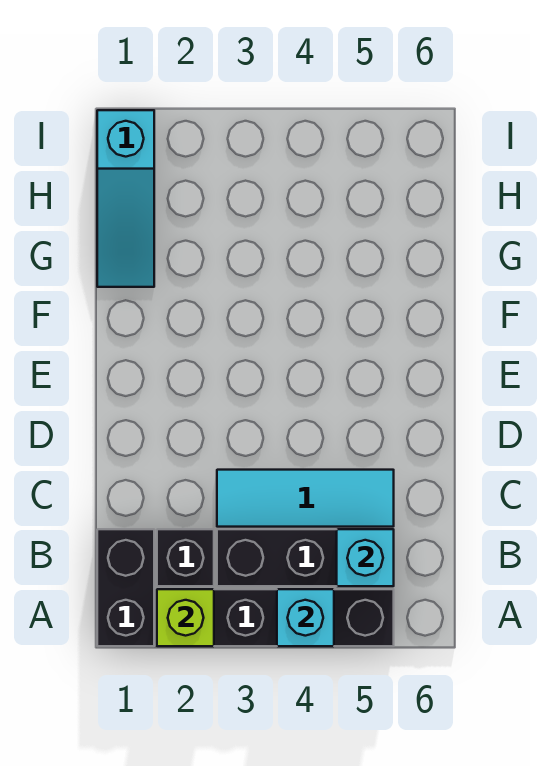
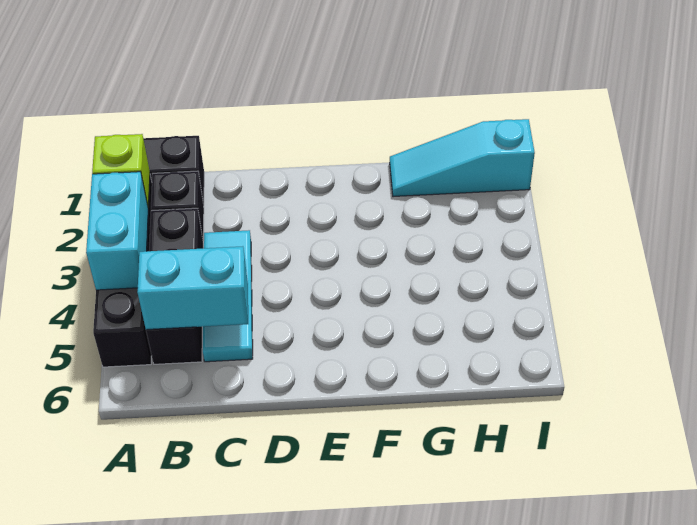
cyan 1x1 brick [277,589,334,646] -> cyan 1x2 brick [86,172,148,290]
cyan 1x1 brick [337,529,394,586] -> cyan 1x2 brick [137,246,248,330]

